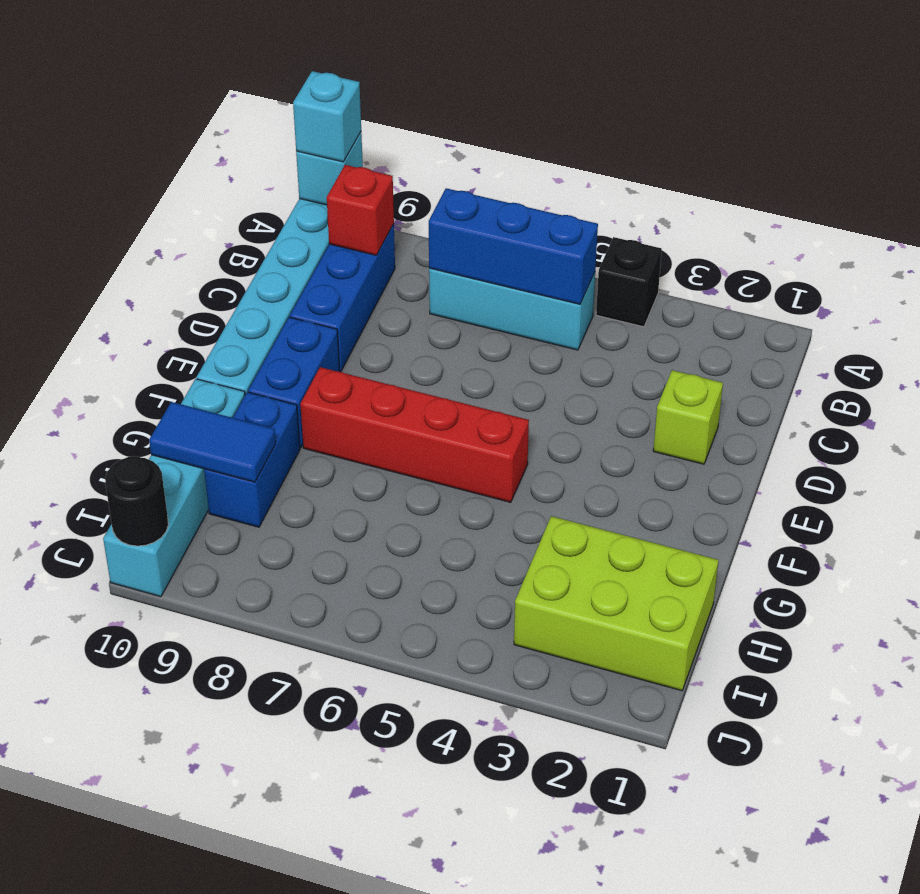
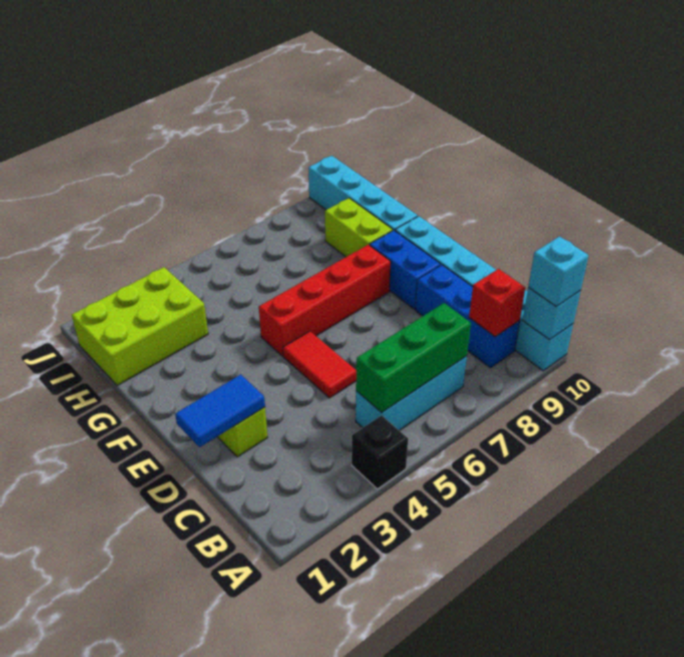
blue 1x3 brick [429,188,598,304] -> green 1x3 brick [356,303,471,413]
none -> red 1x2 tile [283,331,356,398]
blue 1x2 brick [204,392,300,527] -> lime 1x2 brick [325,198,393,257]
blue 1x2 tile [149,402,276,482] -> blue 1x2 tile moved to [175,375,265,447]
black 1x1 round brick [105,456,168,546] -> none

